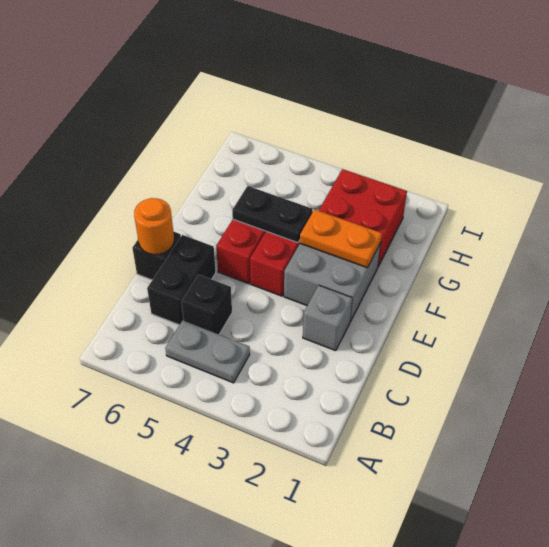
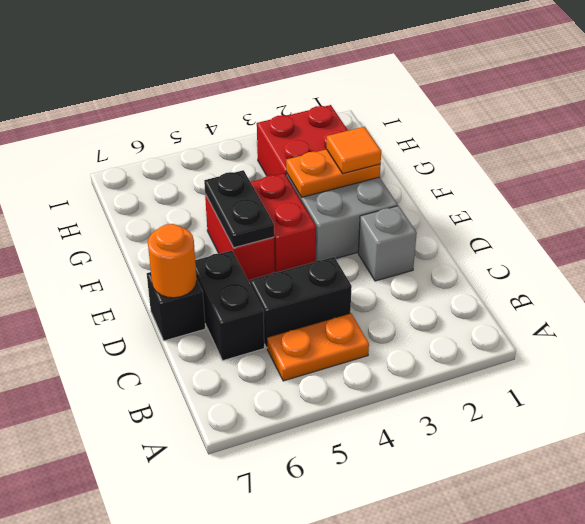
grey 1x2 plate [165,320,250,383] -> orange 1x2 plate [267,313,369,381]
black 1x1 brick [181,274,232,334] -> black 1x2 brick [250,257,352,348]
none -> orange 1x1 tile [326,127,381,174]
black 1x2 plate [232,186,313,243] -> black 1x2 plate turned to [204,170,274,248]

